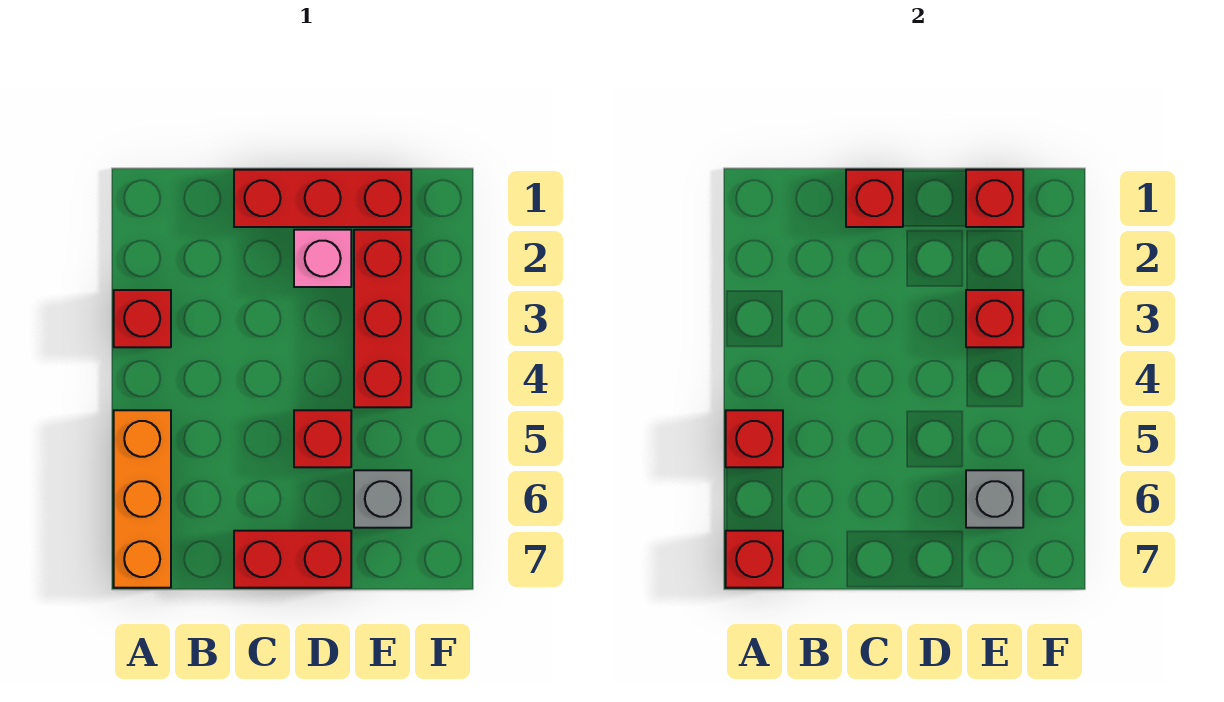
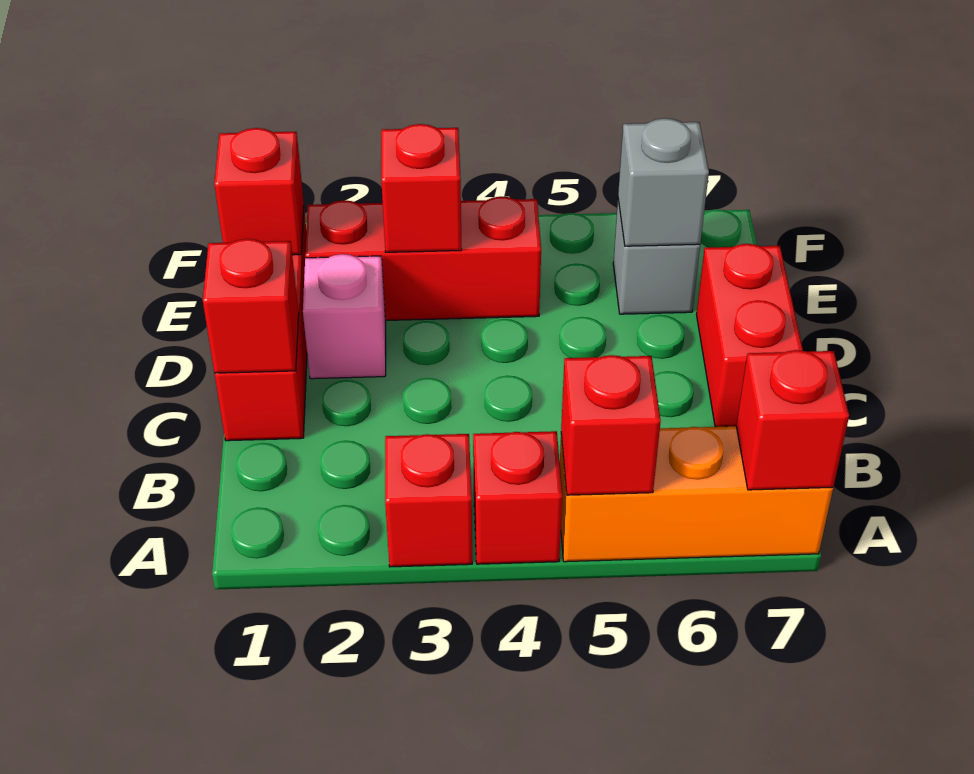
red 1x1 brick [294,410,351,467] -> red 1x1 brick moved to [473,431,562,564]

